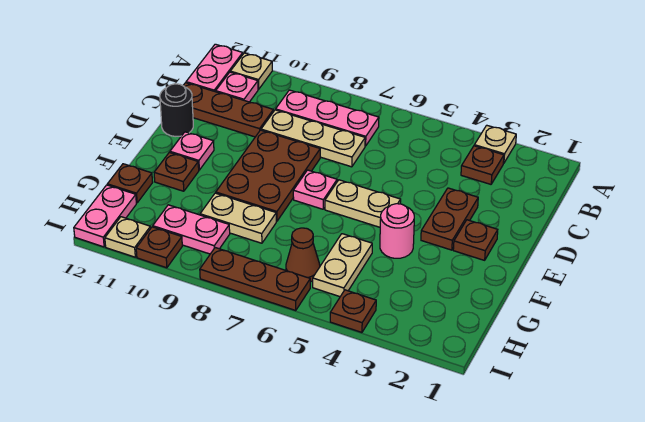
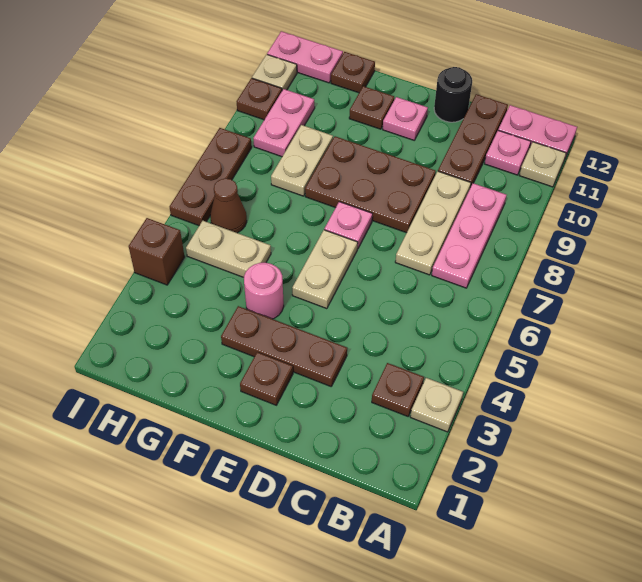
brown 1x2 plate [421,188,478,250] -> brown 1x3 plate [221,306,347,386]
brown 1x1 plate [330,290,376,332] -> brown 1x1 brick [129,218,185,285]

